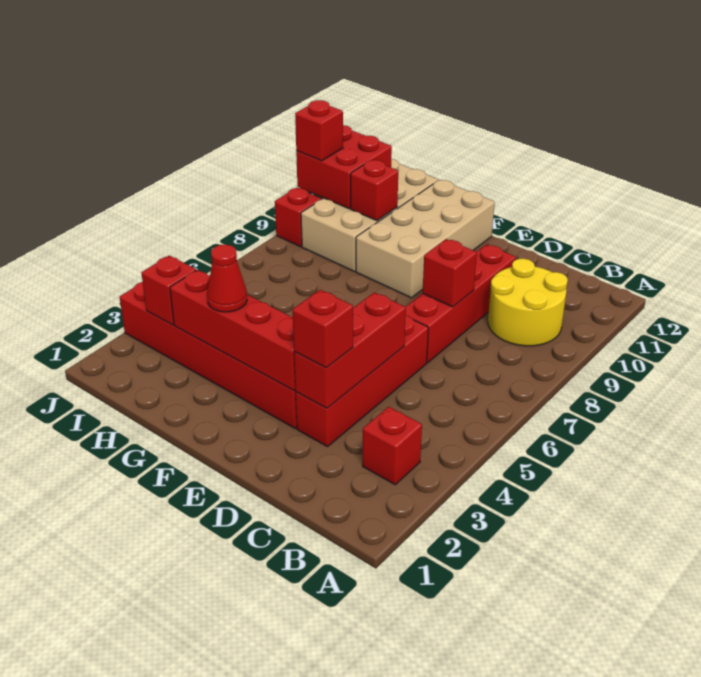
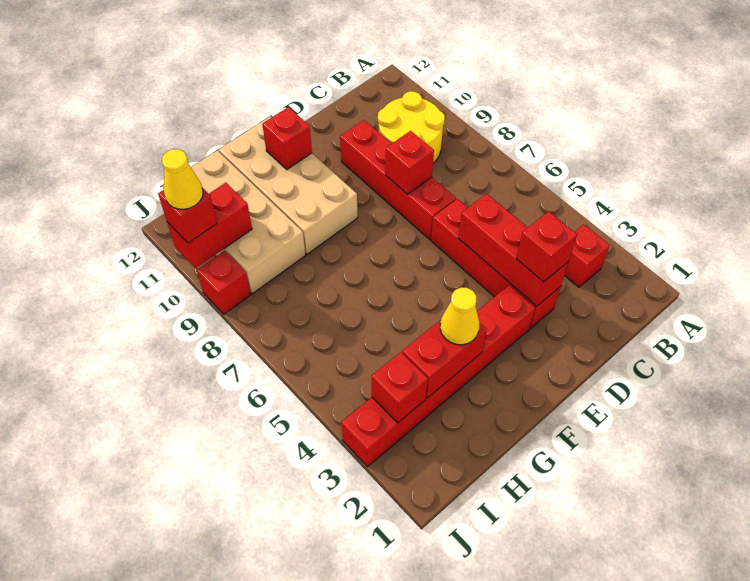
red 1x4 brick [170,270,295,391] -> red 1x2 brick [402,320,487,398]
red 1x1 cone [207,245,247,312] -> yellow 1x1 cone [440,288,479,345]
red 1x1 brick [351,160,398,221] -> red 1x1 brick moved to [262,107,312,170]
red 2x2 brick [296,125,392,209] -> red 1x2 brick [167,183,252,268]
none -> yellow 1x1 cone [162,149,203,209]

